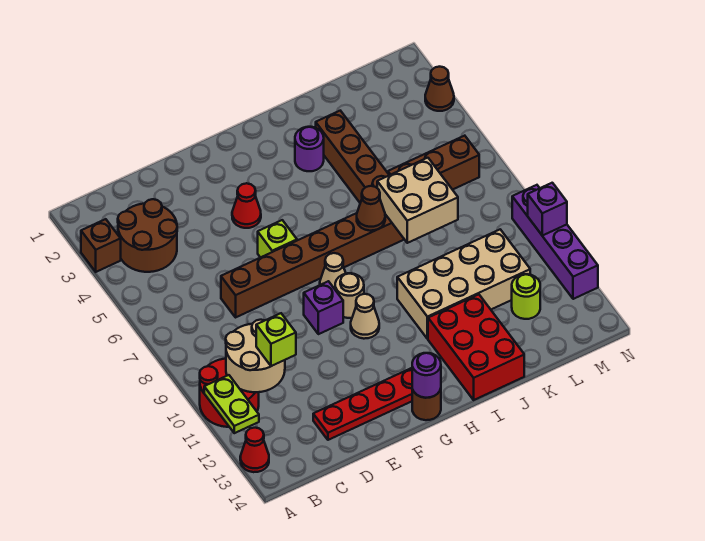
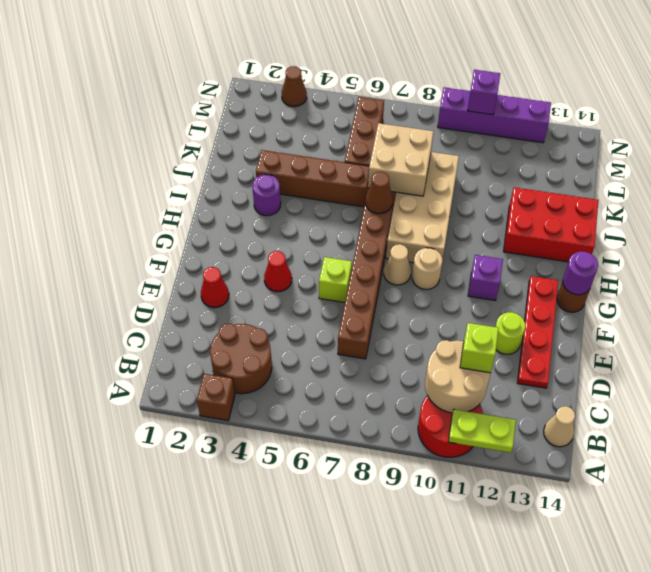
red 1x1 cone [240,428,269,472] -> red 1x1 cone moved to [201,267,229,308]
purple 1x1 brick [304,281,343,334] -> purple 1x1 brick moved to [468,255,503,301]
tan 1x1 cone [351,294,379,339] -> tan 1x1 cone moved to [544,406,575,447]
tan 2x4 brick [397,229,530,339] -> tan 2x4 brick moved to [386,152,459,263]
lime 1x1 round brick [512,274,540,319] -> lime 1x1 round brick moved to [495,312,525,354]

